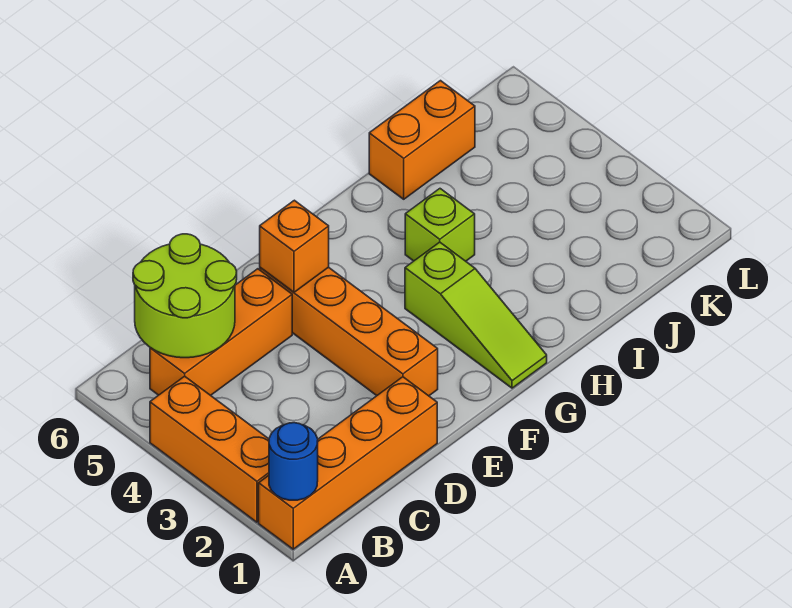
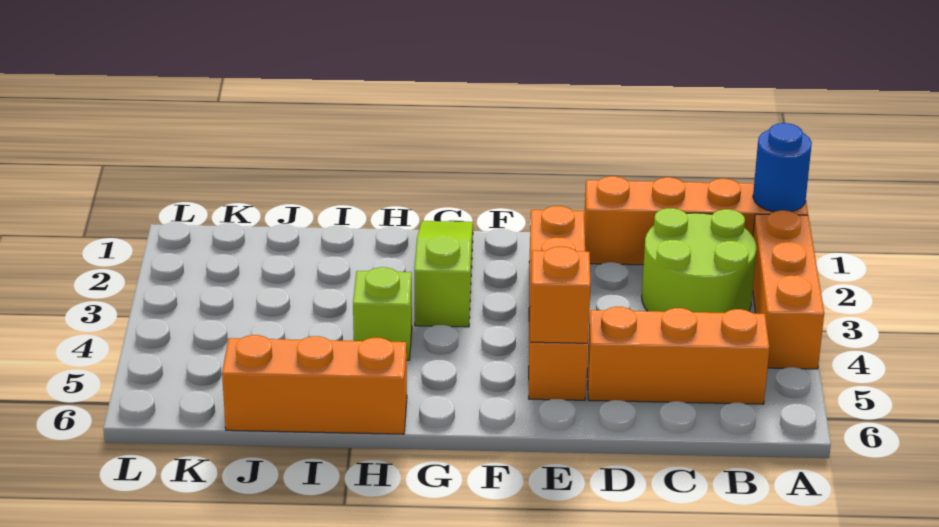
lime 2x2 round brick [133,234,237,358] -> lime 2x2 round brick moved to [642,208,756,313]
orange 1x2 brick [369,81,475,199] -> orange 1x3 brick [222,335,407,434]

